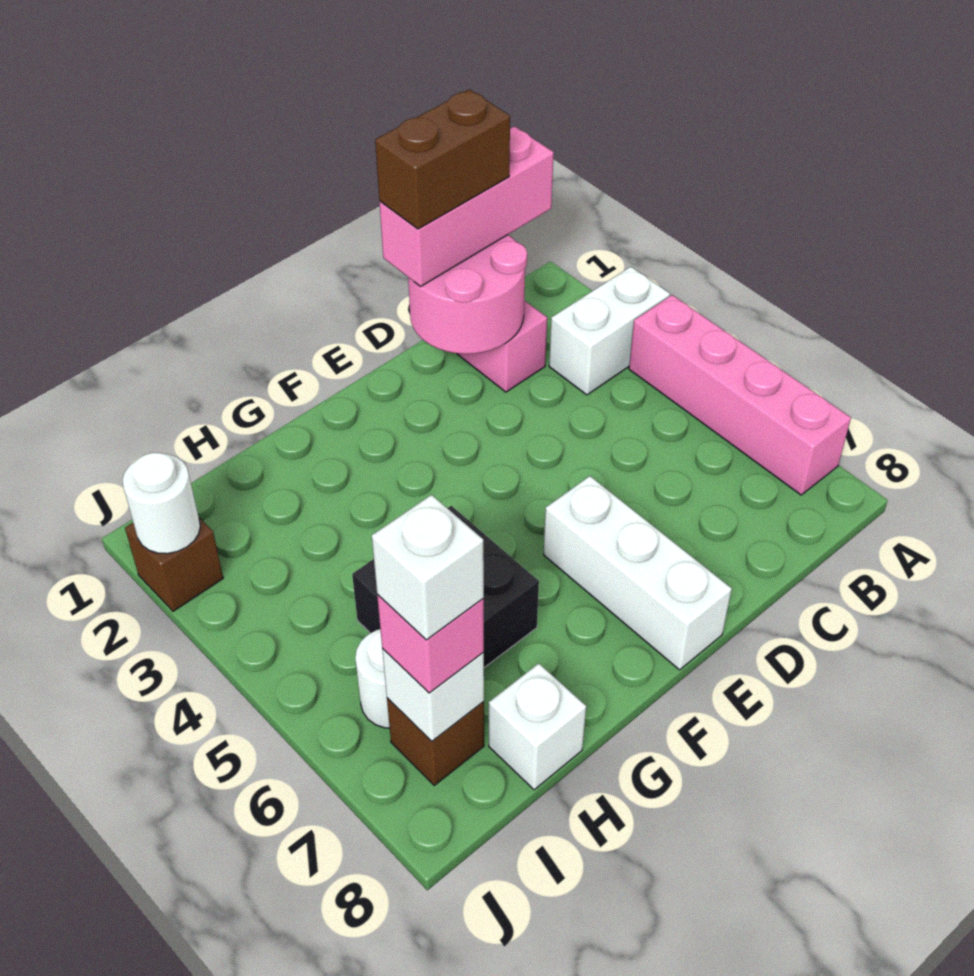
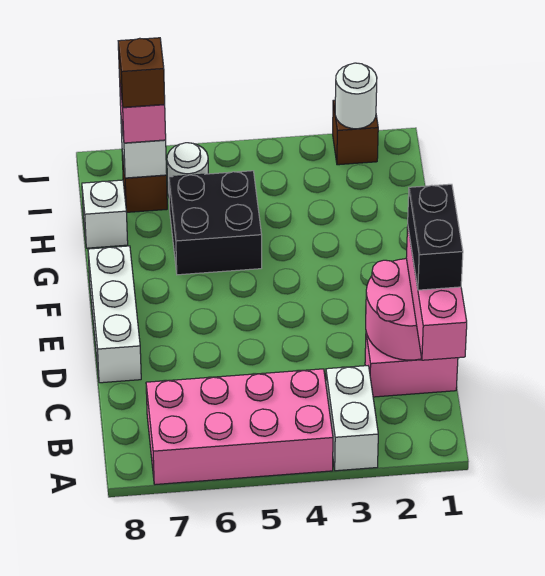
pink 1x4 brick [629,295,851,495] -> pink 2x4 brick [146,369,333,485]
brown 1x2 brick [375,89,510,229] -> black 1x2 brick [408,184,463,290]
white 1x3 brick [544,476,732,670] -> white 1x3 brick turned to [88,246,141,383]
white 1x1 brick [372,495,484,640] -> brown 1x1 brick [118,38,165,107]

